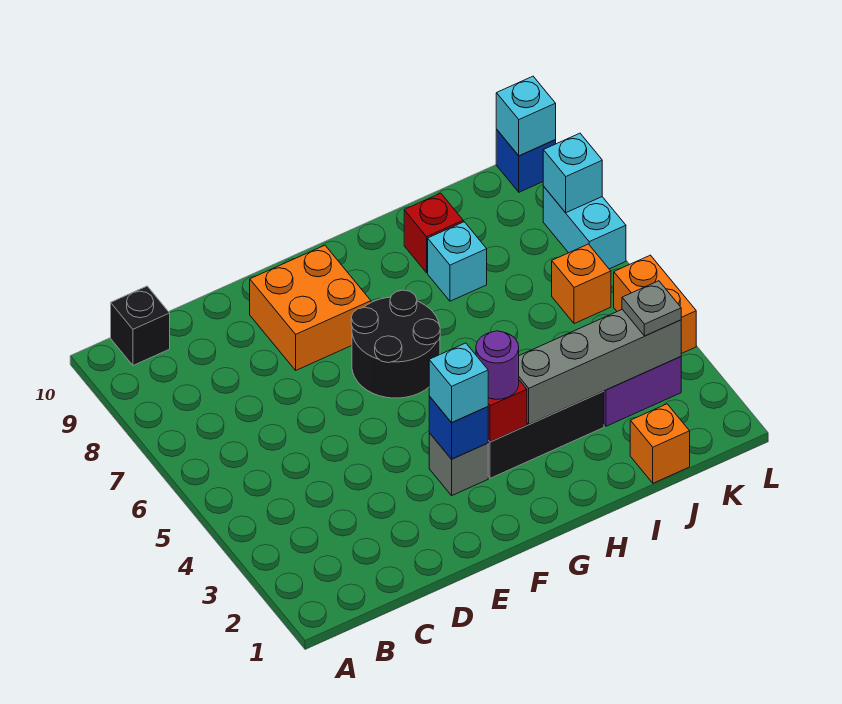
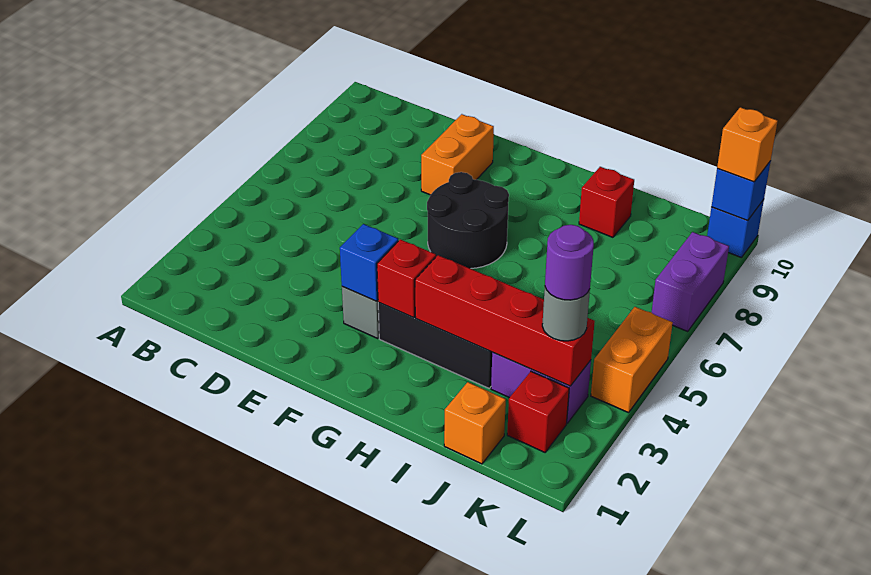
black 1x1 brick [111,286,170,365] -> none
orange 2x2 brick [250,245,371,370] -> orange 1x2 brick [421,114,494,195]
cyan 1x1 brick [429,343,488,423] -> none
purple 1x1 round brick [476,331,519,399] -> purple 1x1 round brick moved to [545,225,594,300]
grey 1x4 brick [519,309,681,424] -> red 1x4 brick [415,255,595,386]
cyan 1x1 brick [428,222,487,301] -> none
none -> red 1x1 brick [507,371,569,452]
grey 1x1 plate [622,281,681,336] -> grey 1x1 round brick [542,288,590,341]
orange 1x1 brick [552,244,611,324] -> orange 1x1 brick moved to [717,107,778,182]
cyan 1x2 brick [543,186,626,269] -> purple 1x2 brick [652,232,729,332]
cyan 1x1 brick [543,133,602,213] -> none
cyan 1x1 brick [496,76,556,156] -> blue 1x1 brick [711,161,771,221]

